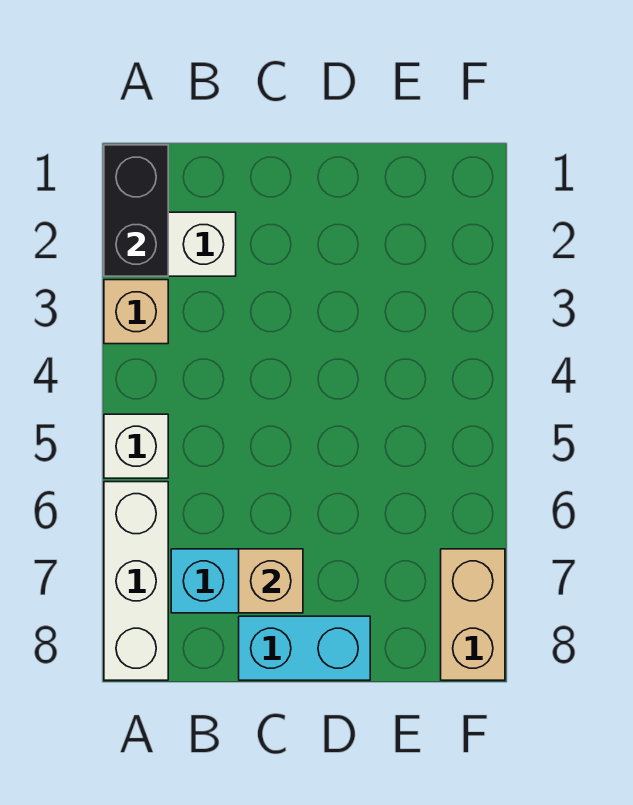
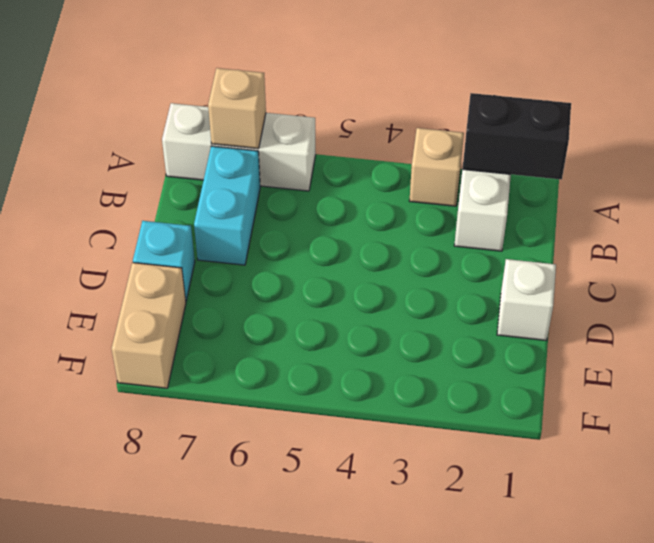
white 1x1 brick [104,414,168,478] -> white 1x1 brick moved to [497,259,556,340]
tan 1x1 brick [239,549,303,613] -> tan 1x1 brick moved to [208,68,266,149]
cyan 1x2 brick [239,616,370,680] -> cyan 1x1 brick [133,221,195,300]
tan 1x2 brick [441,549,505,680] -> tan 1x2 brick turned to [112,263,186,388]

